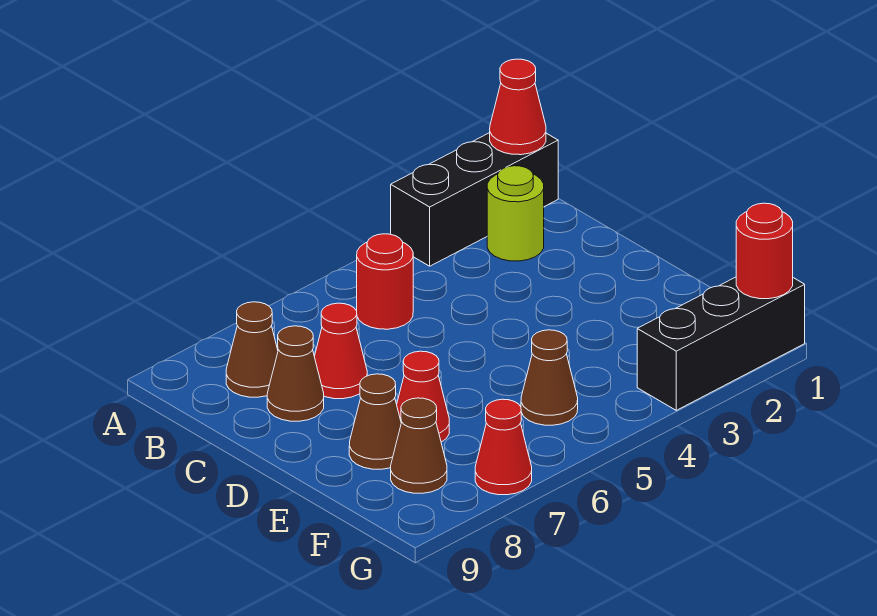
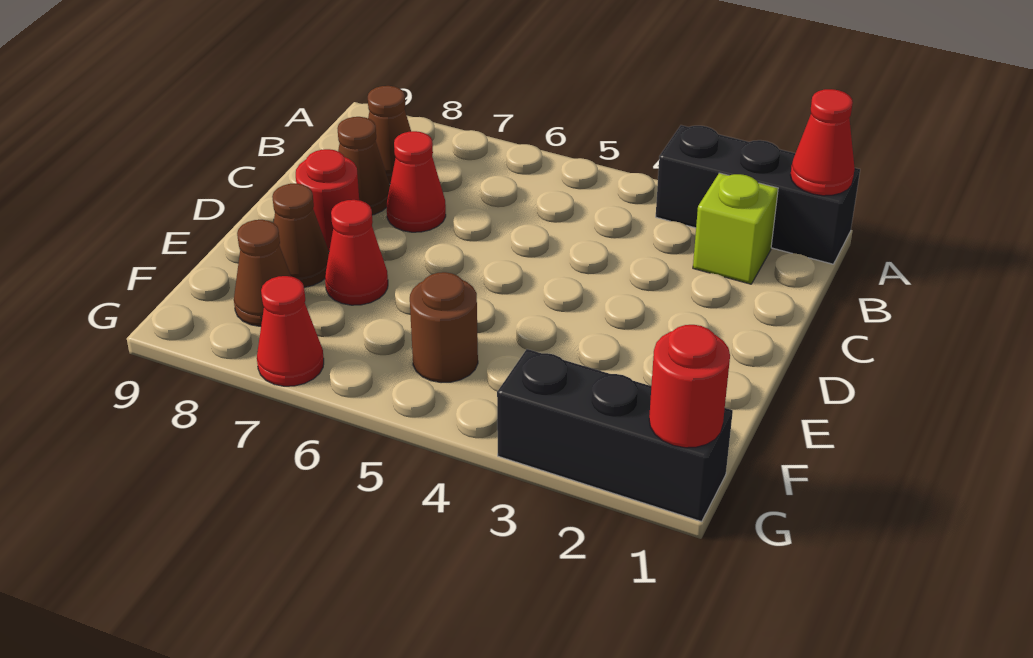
lime 1x1 round brick [487,166,544,261] -> lime 1x1 brick [693,173,778,284]
red 1x1 round brick [357,234,413,329] -> red 1x1 round brick moved to [296,149,359,251]
brown 1x1 cone [521,330,578,425] -> brown 1x1 round brick [410,272,478,383]

